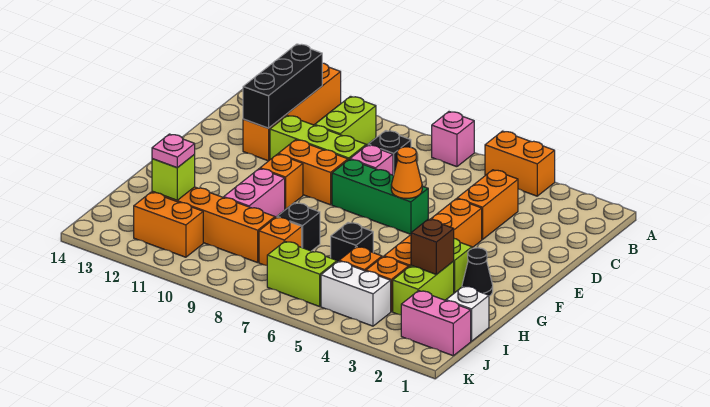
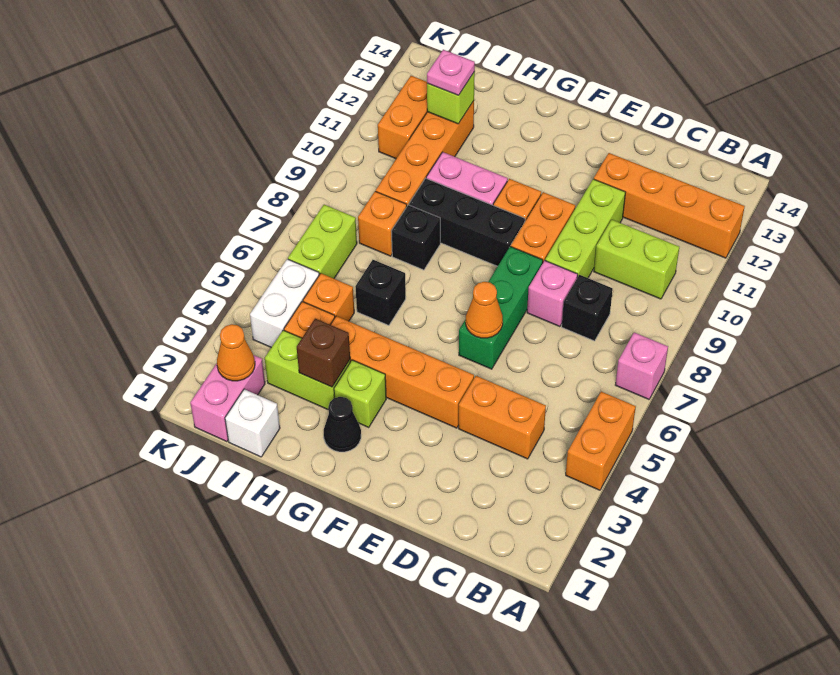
black 1x3 brick [243,44,322,128] -> black 1x3 brick moved to [409,178,525,266]
none -> orange 1x1 cone [217,324,255,381]

